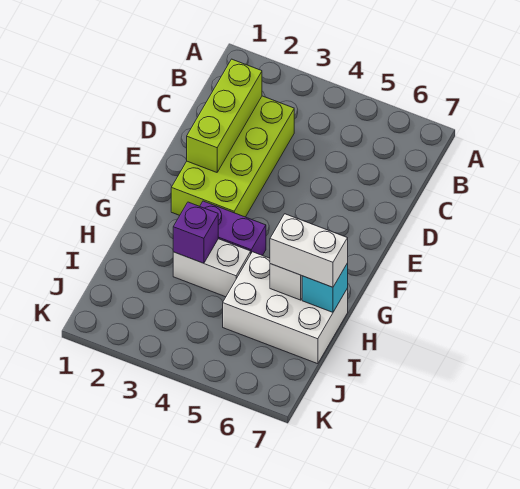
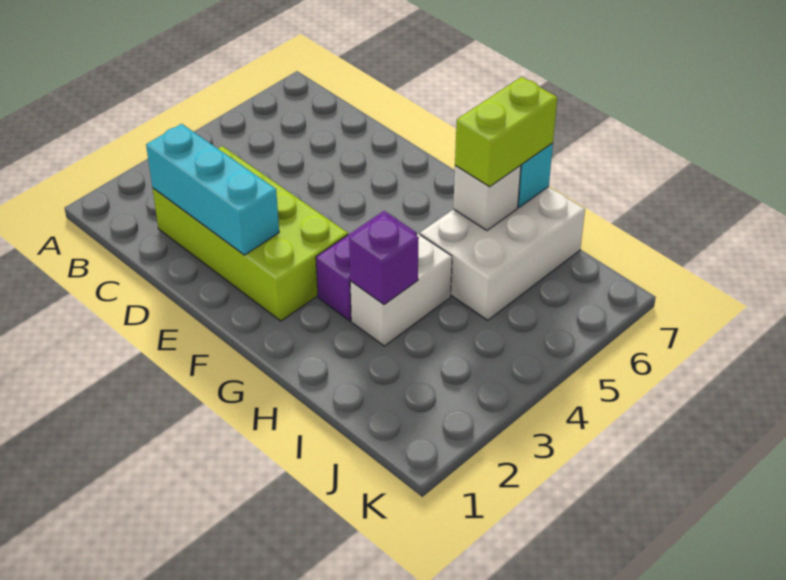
lime 1x3 brick [187,59,262,172] -> cyan 1x3 brick [146,124,279,255]
white 1x2 brick [270,214,348,287] -> lime 1x2 brick [455,77,557,187]

